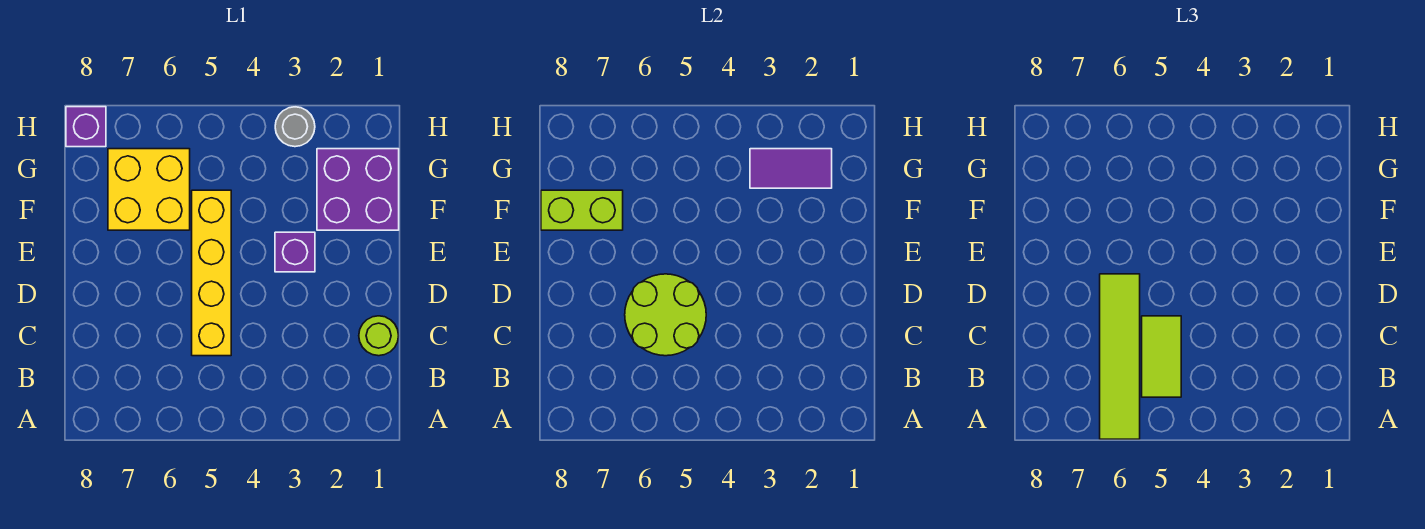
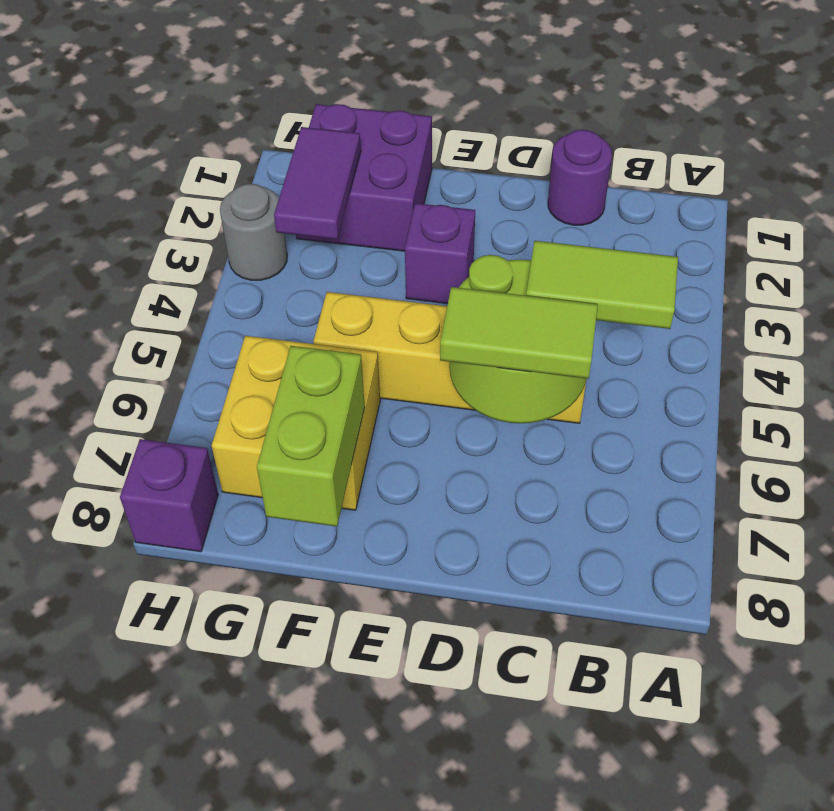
lime 1x4 tile [1100,274,1140,439] -> lime 1x2 tile [440,287,598,379]
lime 1x1 round brick [359,316,399,356] -> purple 1x1 round brick [548,130,612,225]

